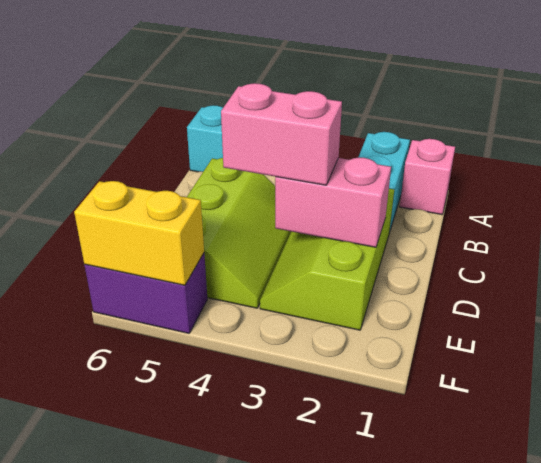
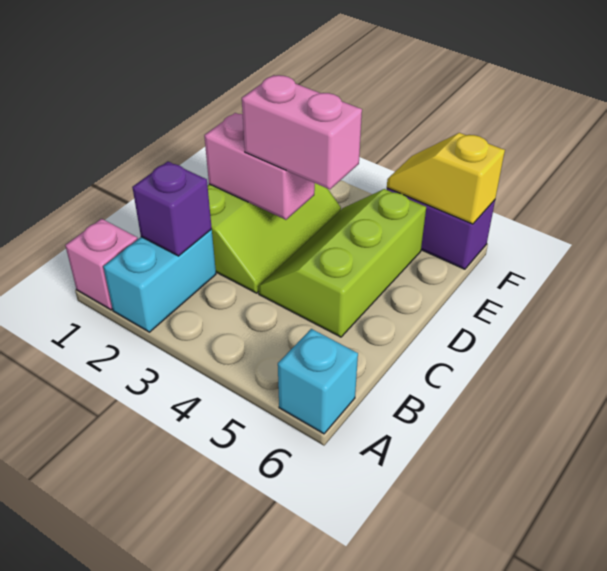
none -> purple 1x1 brick [132,161,212,256]
yellow 1x2 brick [74,181,204,285] -> yellow 1x2 slope [387,133,505,224]

